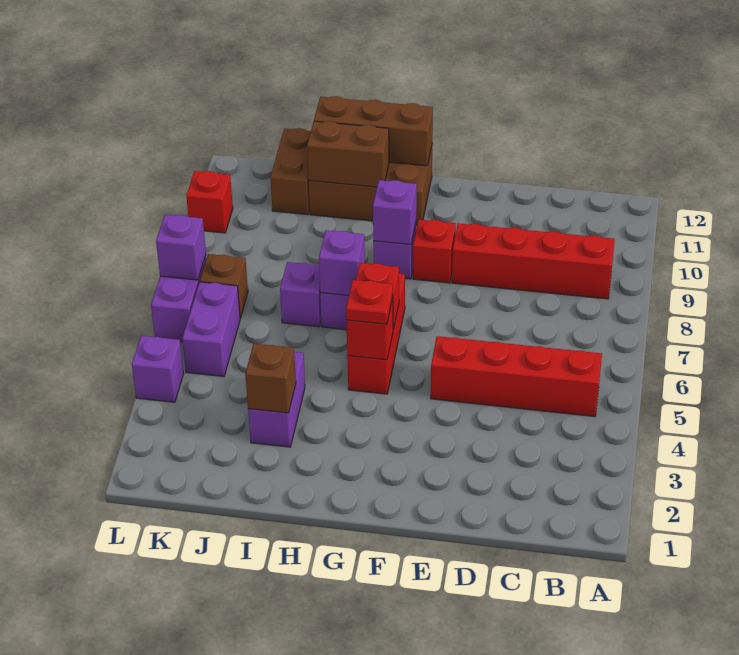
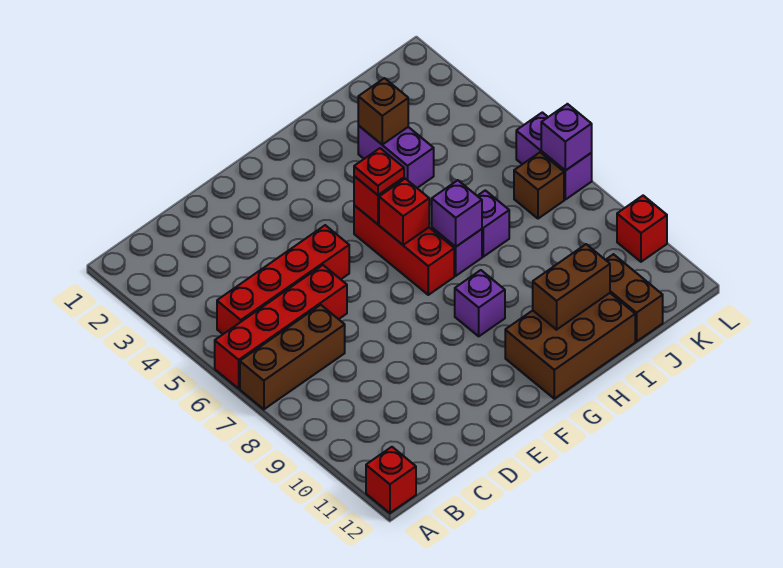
red 1x4 brick [452,223,615,299] -> red 1x4 brick moved to [215,265,347,388]
red 1x1 brick [413,220,456,283] -> red 1x1 brick moved to [366,447,416,513]
purple 1x1 brick [373,180,417,245] -> none
brown 1x3 brick [314,96,433,166] -> brown 1x3 brick moved to [240,305,345,409]
purple 1x2 brick [182,282,240,377] -> none
purple 1x1 brick [132,336,184,402] -> none

